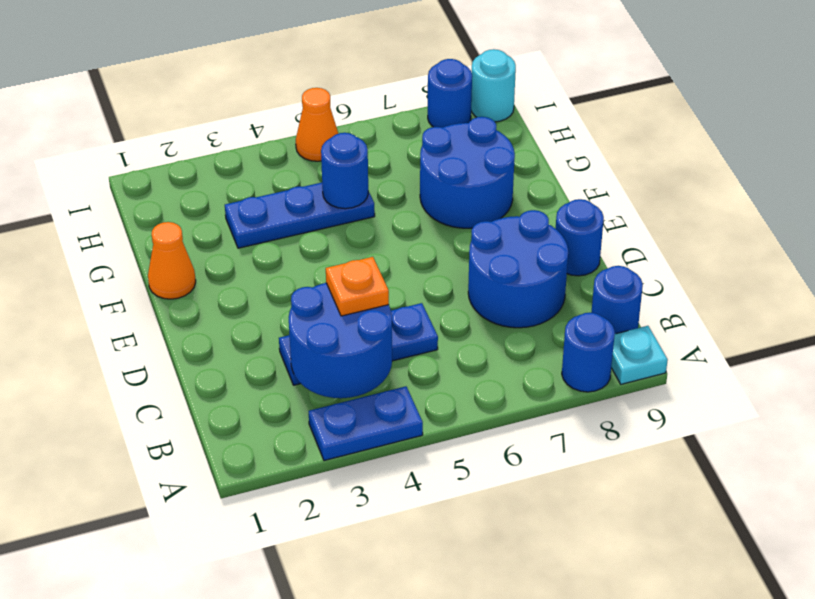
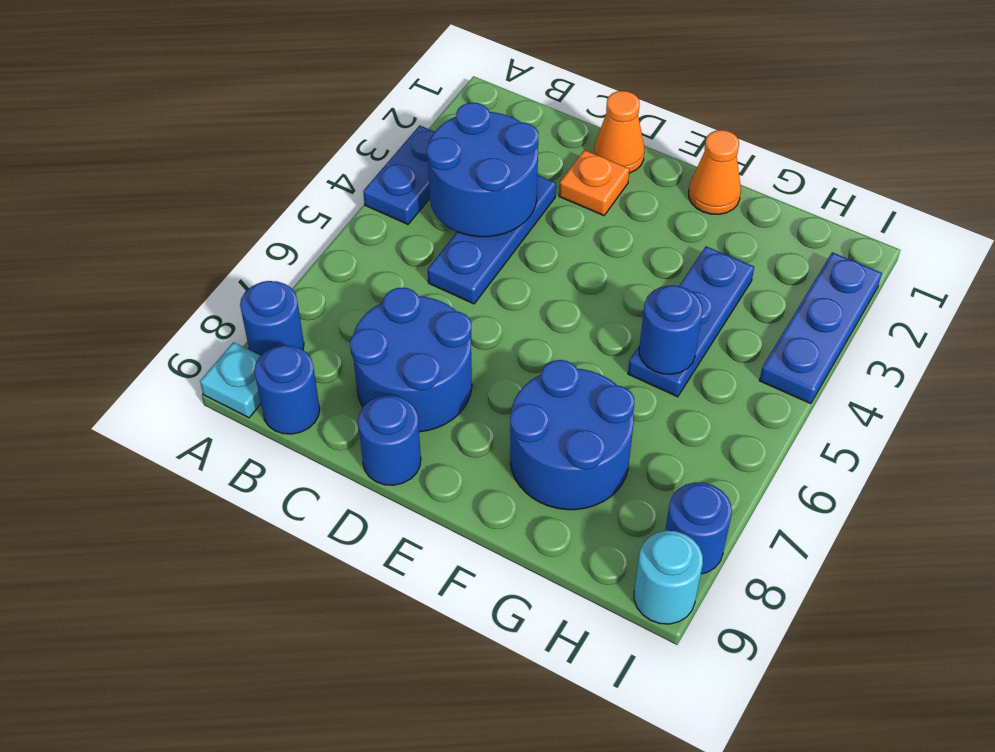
orange 1x1 plate [326,257,389,316] -> orange 1x1 plate moved to [559,150,629,216]
none -> blue 1x3 plate [759,252,882,404]
orange 1x1 cone [296,88,338,161] -> orange 1x1 cone moved to [594,91,644,173]

